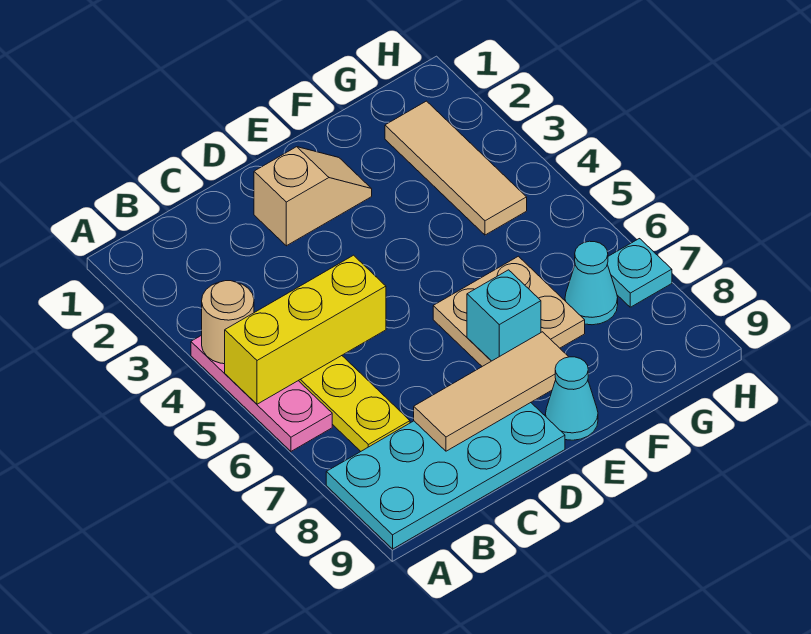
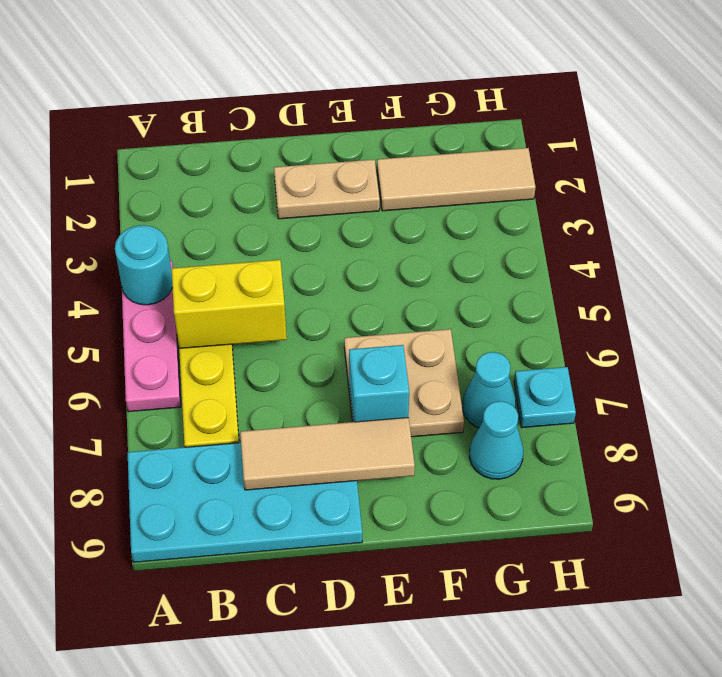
tan 1x1 round brick [202,281,254,364] -> cyan 1x1 round brick [115,225,172,305]
yellow 1x3 brick [225,255,386,404] -> yellow 1x2 brick [172,260,287,348]
tan 1x2 slope [254,147,372,246] -> tan 1x2 plate [274,160,380,219]
cyan 1x1 cone [545,357,598,440] -> cyan 1x1 cone moved to [469,401,523,479]
tan 1x3 tile [385,101,527,235] -> tan 1x3 tile turned to [377,148,536,211]

